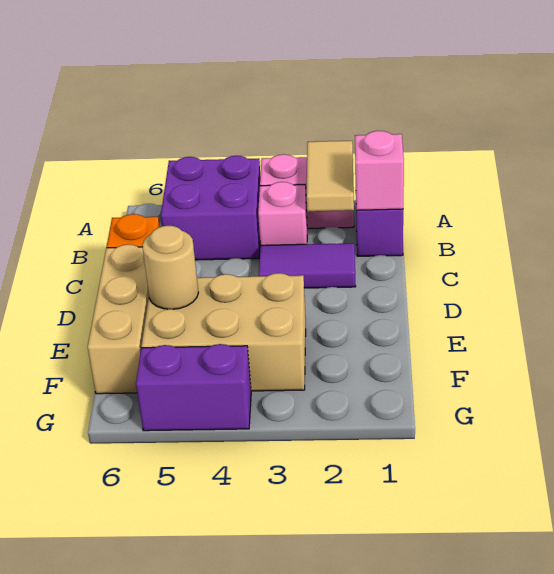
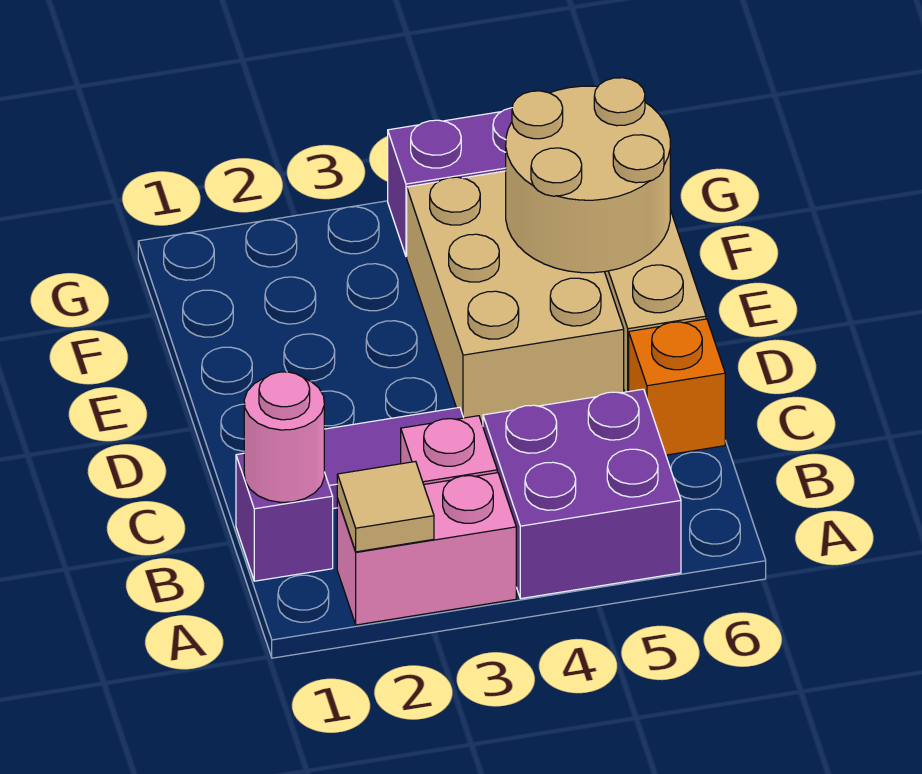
tan 1x2 tile [306,141,354,211] -> tan 1x1 tile [337,461,434,552]
pink 1x1 brick [355,131,404,210] -> pink 1x1 round brick [244,372,324,502]
tan 2x3 brick [142,273,306,391] -> tan 2x3 brick turned to [407,171,624,425]
tan 1x1 round brick [142,226,199,309] -> tan 2x2 round brick [506,78,670,273]

